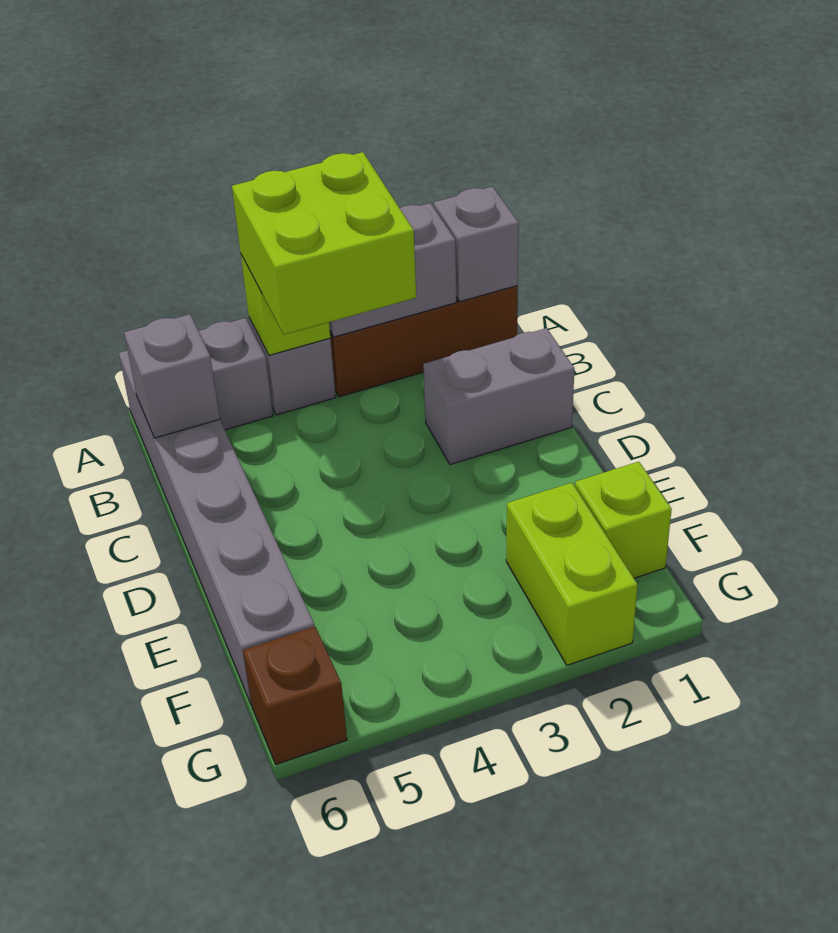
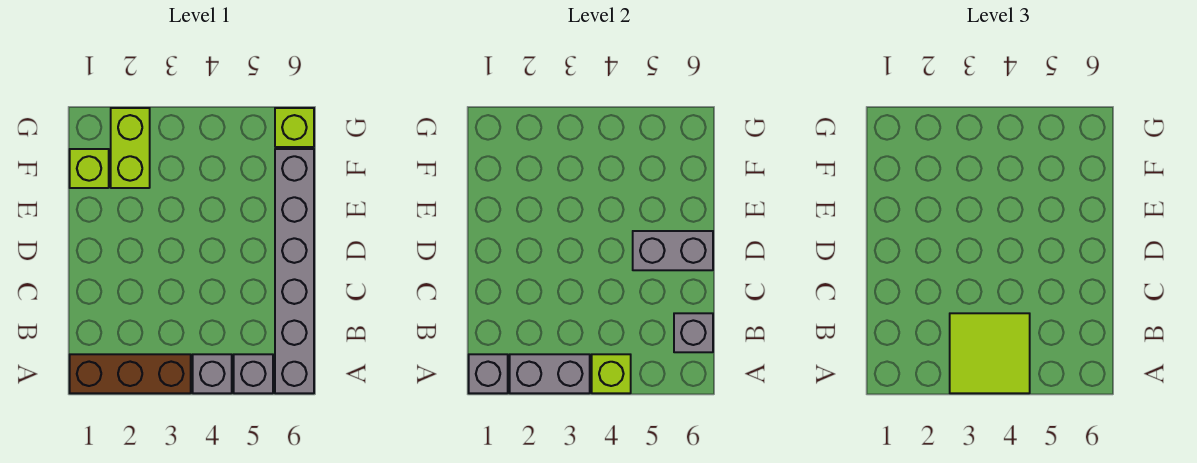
lime 2x2 brick [232,152,416,335] -> lime 2x2 tile [950,313,1030,393]
grey 1x2 brick [423,328,574,465] -> grey 1x2 brick moved to [633,231,713,270]
brown 1x1 brick [243,627,347,764] -> lime 1x1 brick [275,108,314,147]

